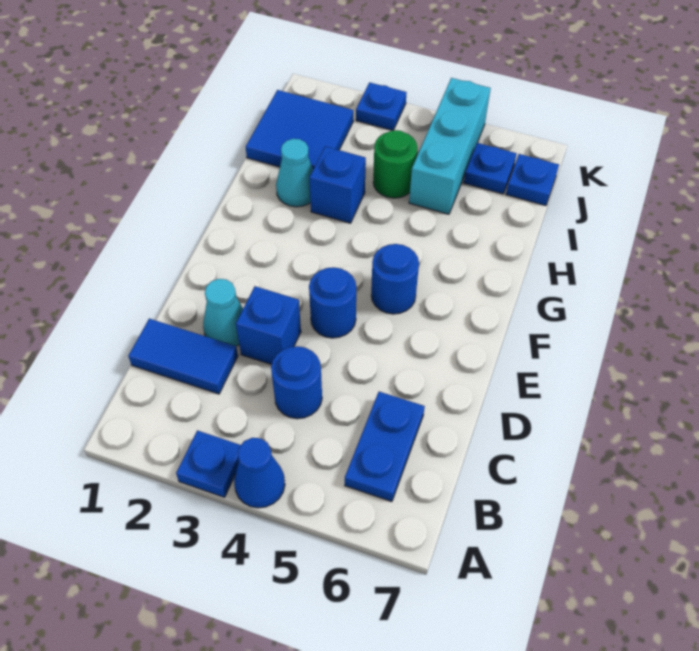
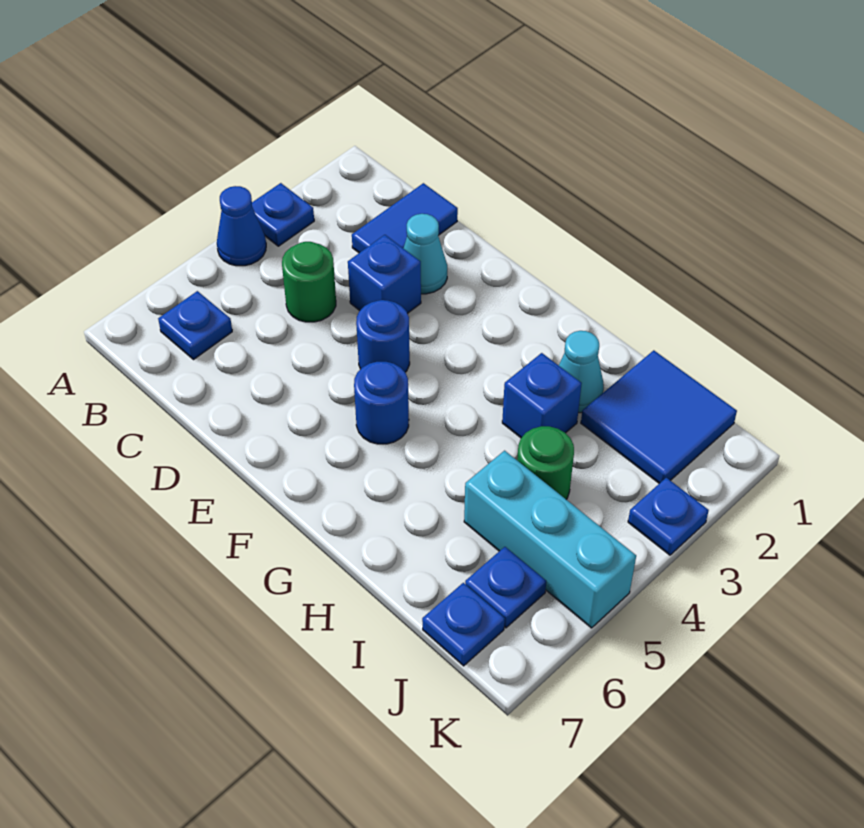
blue 1x2 plate [345,392,425,502] -> blue 1x1 plate [158,291,232,360]
blue 1x1 round brick [271,346,322,419] -> green 1x1 round brick [282,242,336,322]

